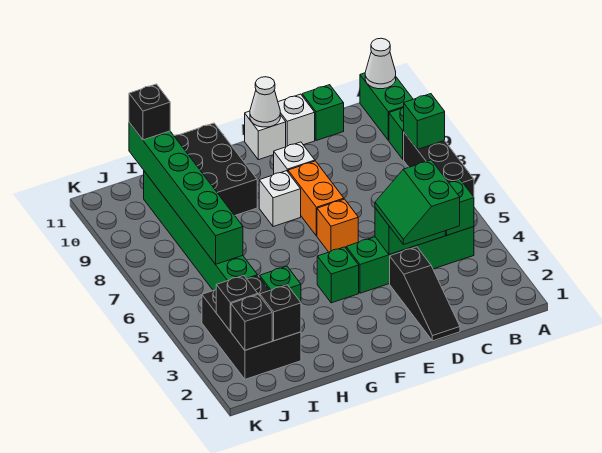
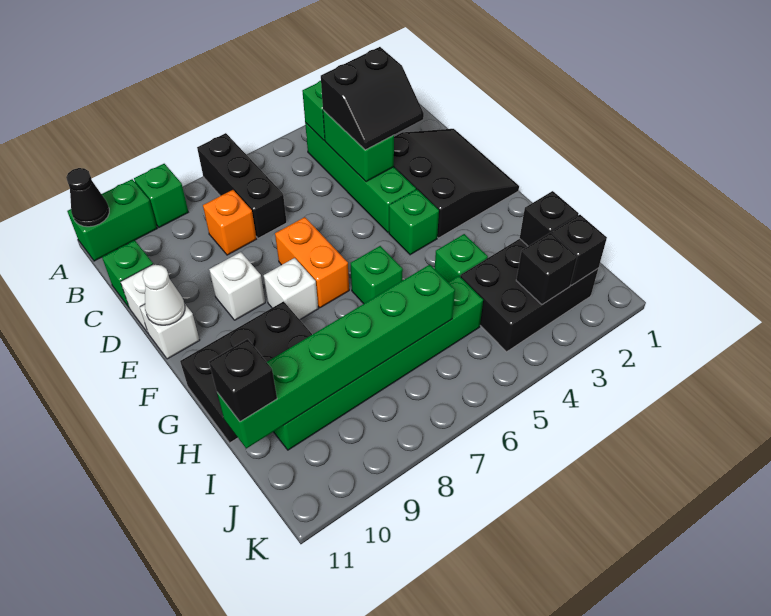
black 1x3 brick [404,133,474,197] -> black 1x3 brick turned to [197,133,287,238]
green 1x1 brick [404,94,445,149] -> green 1x1 brick moved to [351,246,403,304]
white 1x1 cone [365,38,396,89] -> black 1x1 cone [66,168,109,227]
green 2x2 slope [375,160,460,245] -> black 2x2 slope [321,47,424,150]
black 1x3 slope [390,247,460,341] -> black 3x3 slope [394,129,519,238]
orange 1x1 brick [317,199,358,252] -> orange 1x1 brick moved to [203,190,256,255]
orange 1x2 brick [288,161,344,236] -> orange 1x2 brick turned to [275,217,349,308]

